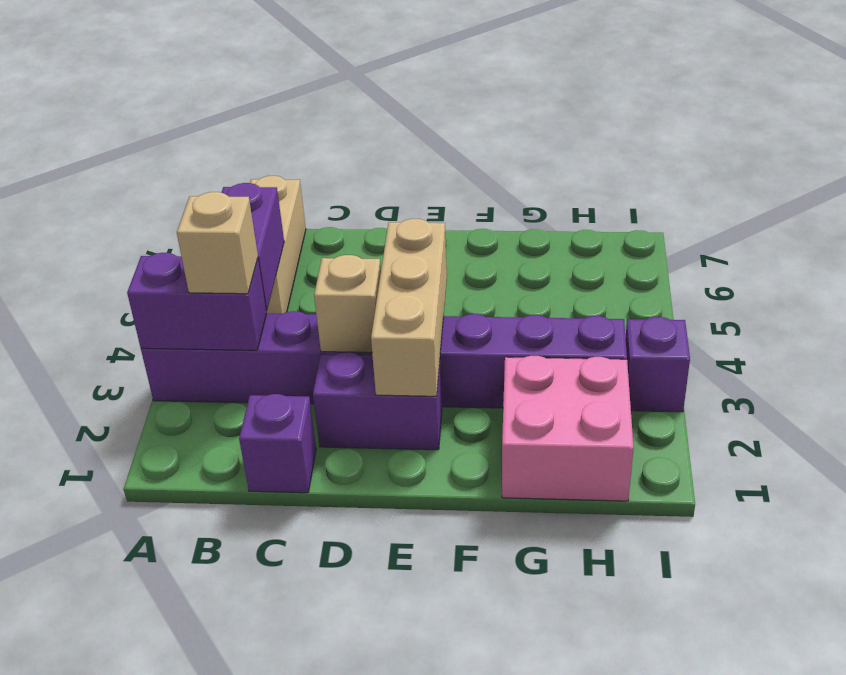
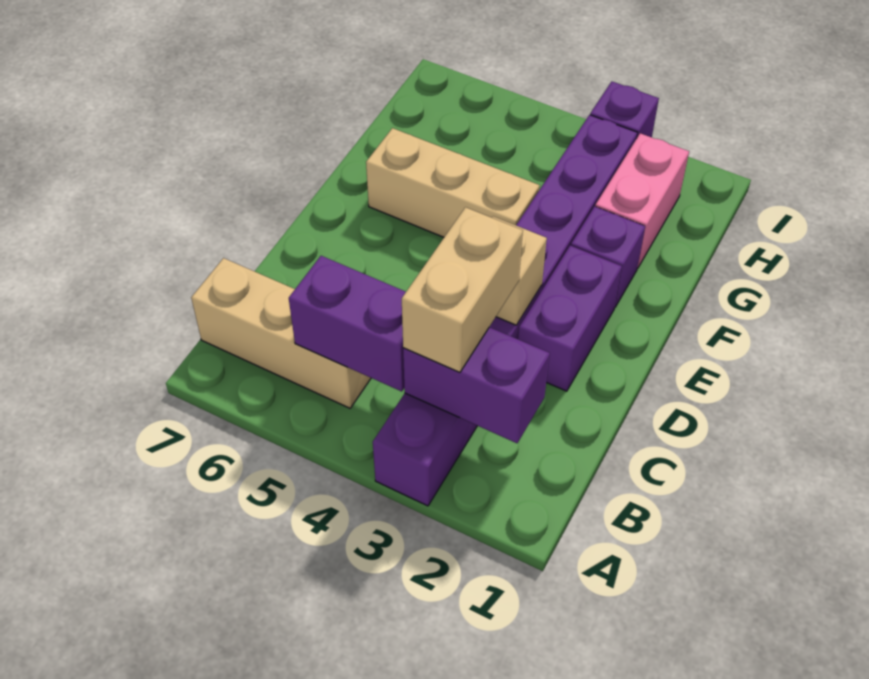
purple 1x2 brick [127,253,267,350] -> purple 1x2 brick turned to [403,327,550,443]
tan 1x1 brick [177,192,258,294] -> tan 1x2 brick [402,207,523,372]
purple 1x1 brick [239,394,316,493] -> purple 1x1 brick moved to [571,206,645,307]
tan 1x3 brick [371,219,447,396] -> tan 1x3 brick moved to [366,128,540,237]
pink 2x2 brick [502,356,634,501] -> pink 1x2 brick [595,133,689,268]

